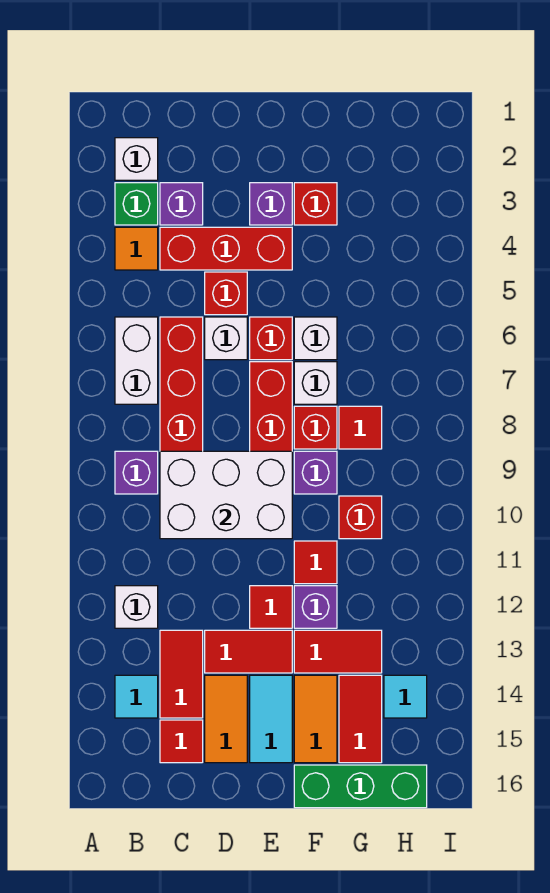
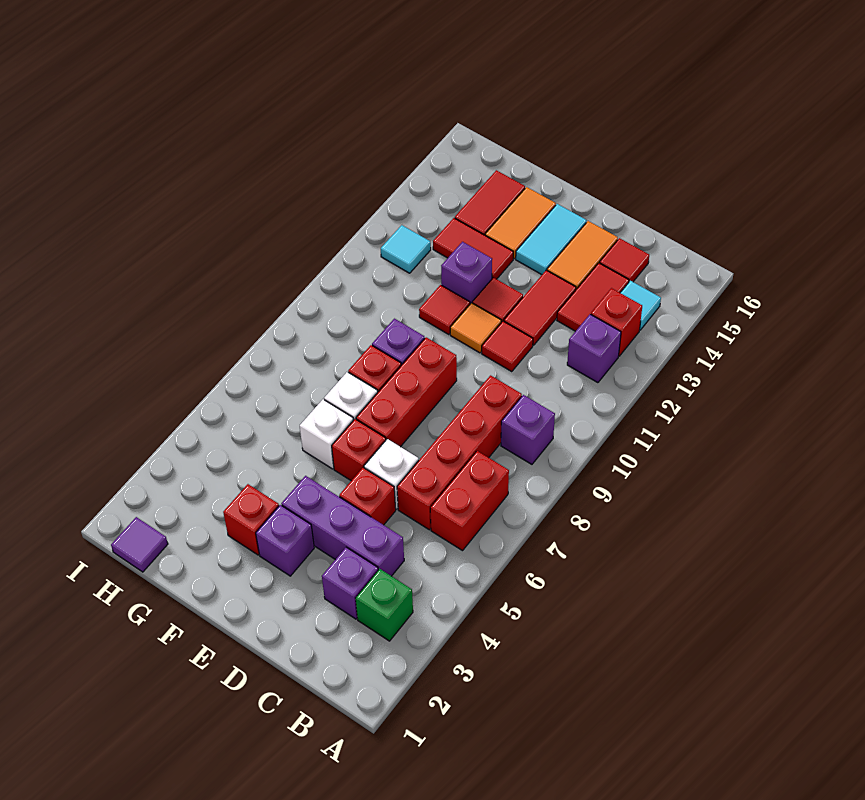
white 1x1 brick [115,138,158,180] -> none
orange 1x1 tile [115,227,158,270] -> orange 1x1 tile moved to [450,303,501,353]
white 1x2 brick [115,317,158,404] -> red 1x2 brick [430,451,509,551]
white 1x1 brick [115,586,158,628] -> purple 1x1 brick [567,314,621,383]
red 1x3 brick [160,227,292,270] -> purple 1x3 brick [281,476,404,576]
white 2x3 brick [160,451,292,539] -> none
red 1x2 tile [205,630,292,673] -> red 1x2 tile turned to [504,270,576,345]
green 1x3 brick [294,765,427,808] -> none
red 1x1 tile [339,406,382,449] -> red 1x1 tile moved to [482,321,533,372]
red 1x1 brick [339,496,382,539] -> red 1x1 brick moved to [591,288,642,356]
none -> purple 1x1 tile [111,517,168,572]
cyan 1x1 tile [384,675,427,718] -> cyan 1x1 tile moved to [381,225,431,273]

